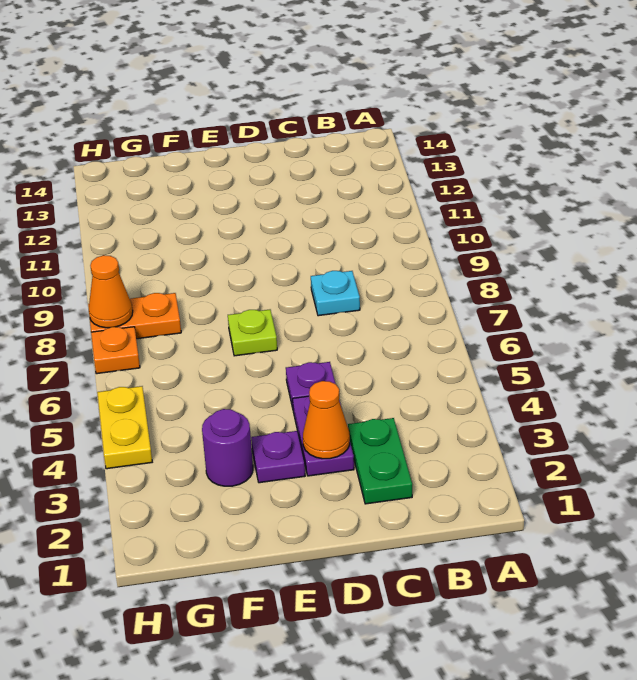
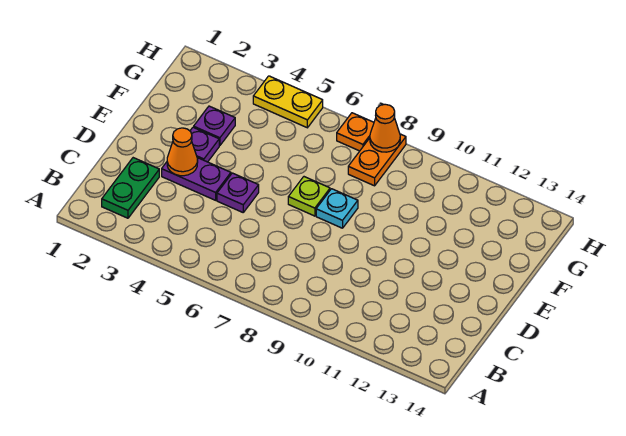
green 1x2 plate [348,418,412,504] -> green 1x2 plate turned to [102,158,159,218]
cyan 1x1 plate [311,271,360,316] -> cyan 1x1 plate moved to [316,189,358,228]
purple 1x1 round brick [202,409,253,486] -> purple 1x1 plate [194,106,235,146]

